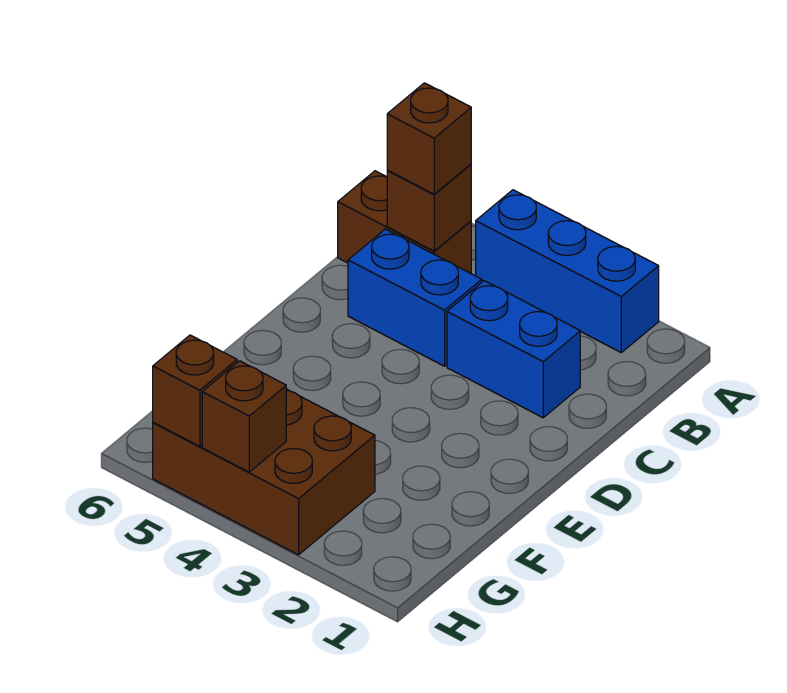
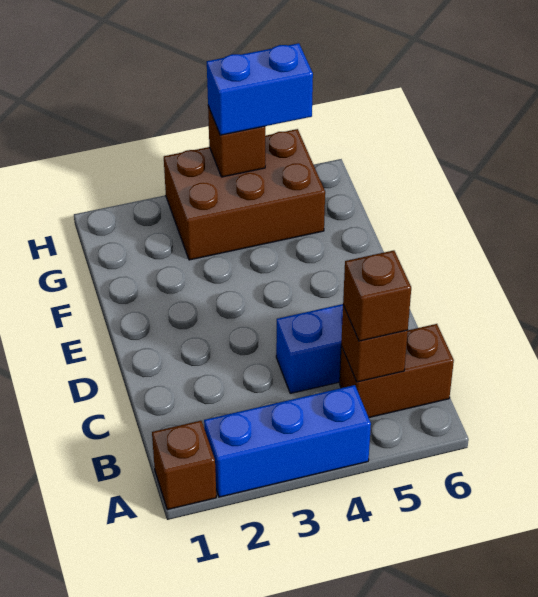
blue 1x2 brick [447,281,580,418] -> blue 1x2 brick moved to [207,43,313,135]
brown 1x1 brick [153,335,237,447] -> brown 1x1 brick moved to [152,421,216,510]

